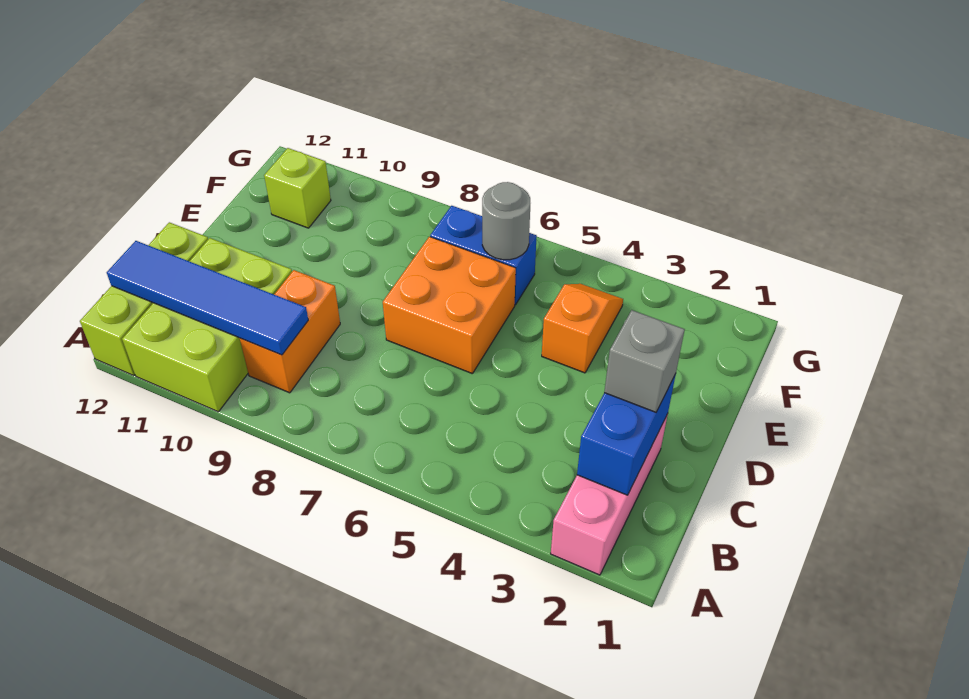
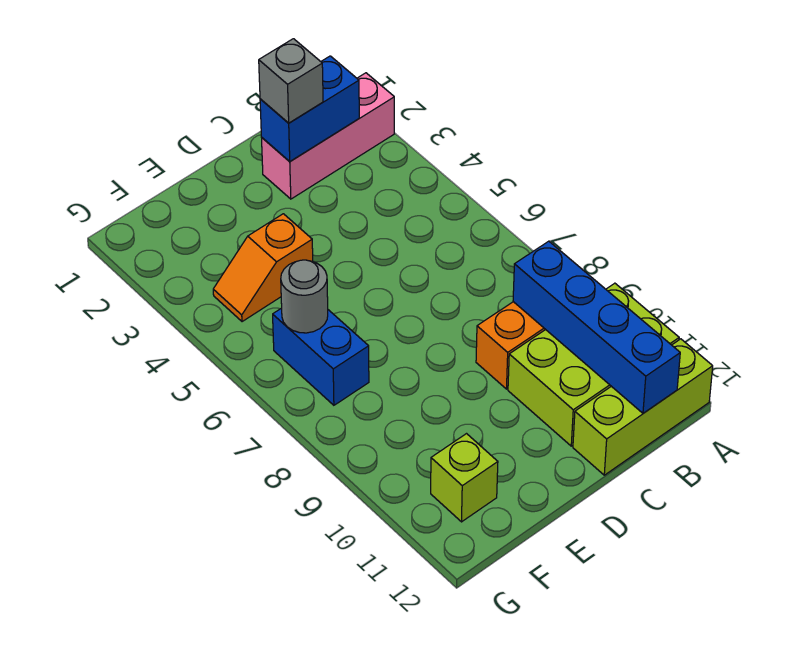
blue 1x4 tile [107,241,308,355] -> blue 1x4 brick [513,241,680,413]
orange 2x2 brick [383,237,516,374] -> none

